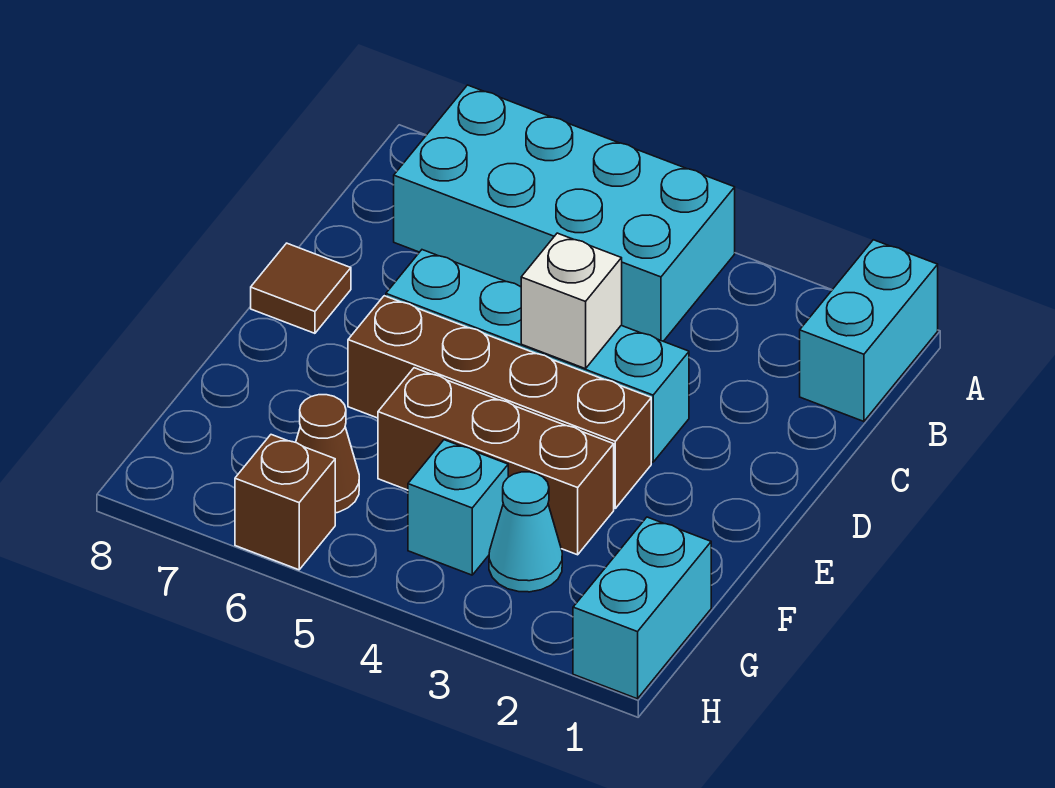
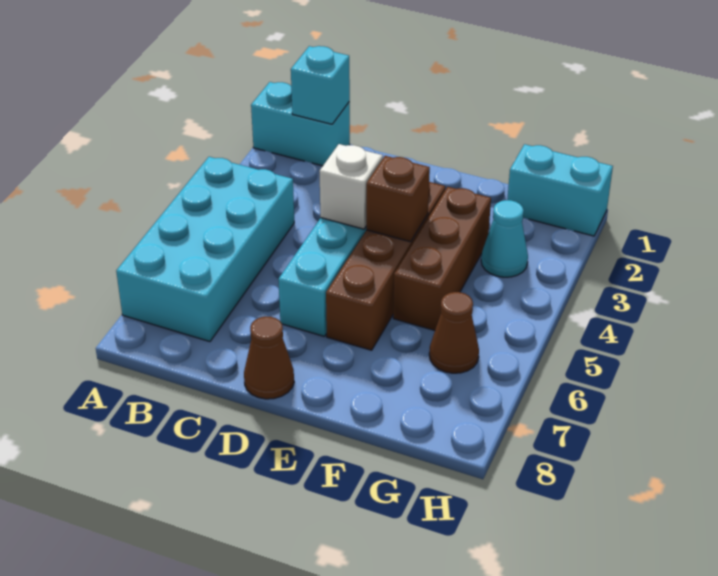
brown 1x1 tile [251,243,351,333] -> brown 1x1 cone [244,316,294,399]
cyan 1x1 brick [408,440,508,575] -> cyan 1x1 brick moved to [291,46,350,124]
brown 1x1 brick [235,435,335,570] -> brown 1x1 brick moved to [366,156,430,242]

